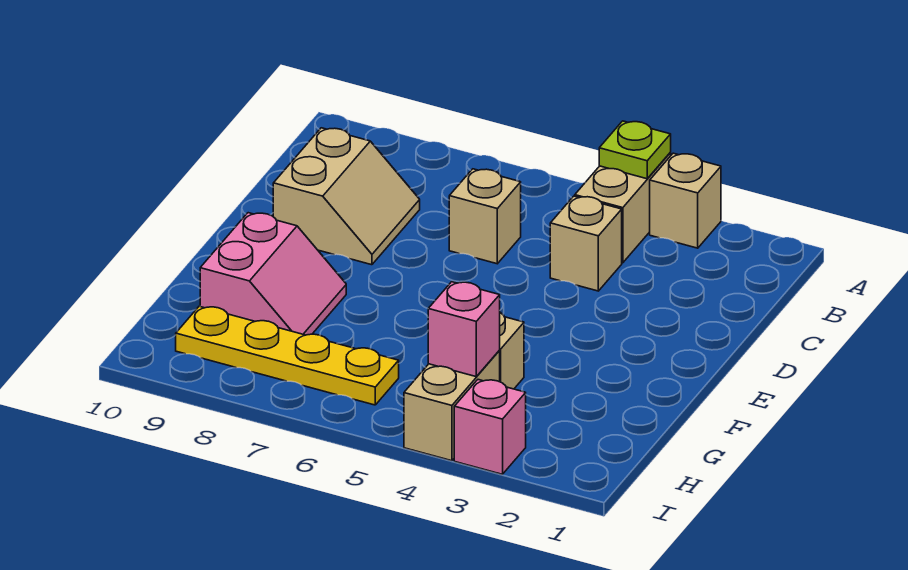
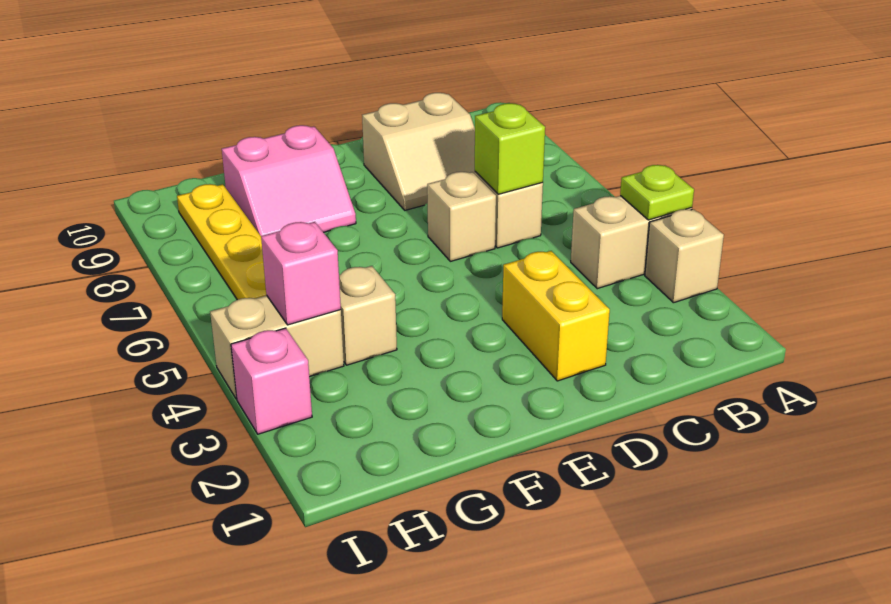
tan 1x1 brick [550,196,622,291] -> tan 1x1 brick moved to [427,172,496,261]
none -> lime 1x1 brick [475,103,545,194]
none -> yellow 1x2 brick [502,251,610,381]

